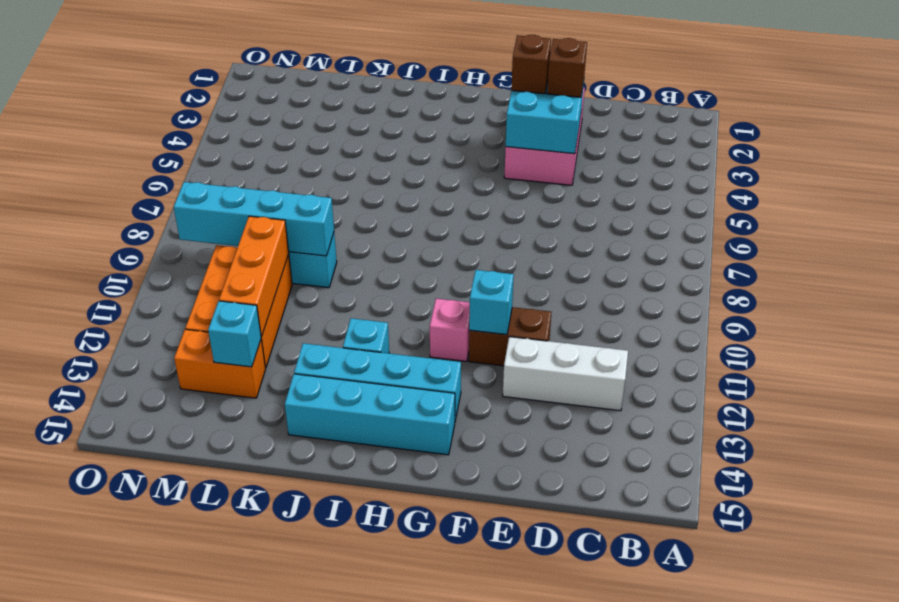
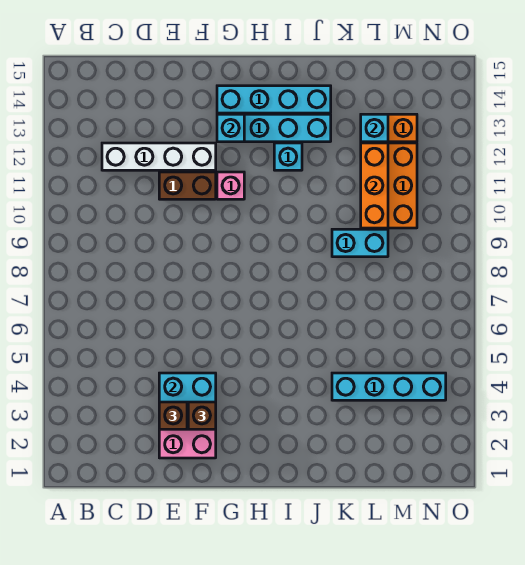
white 1x3 brick [503,337,628,411] -> white 1x4 brick [102,143,216,170]
cyan 1x1 brick [469,270,514,335] -> cyan 1x1 brick moved to [217,114,244,142]
cyan 1x4 brick [174,182,334,256] -> cyan 1x4 brick moved to [332,373,446,400]

